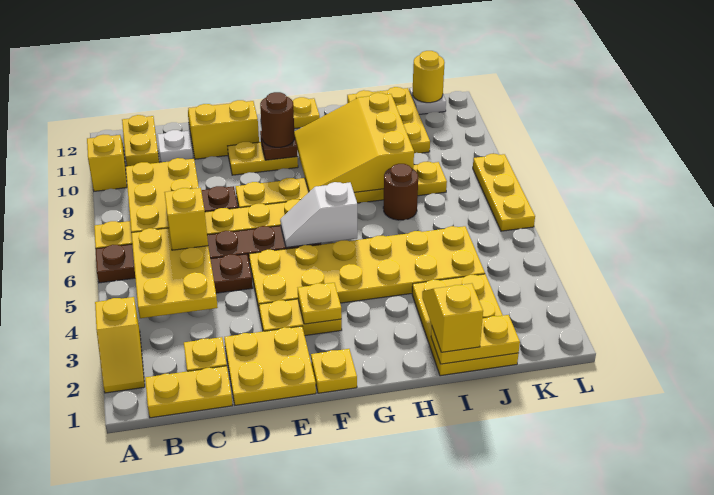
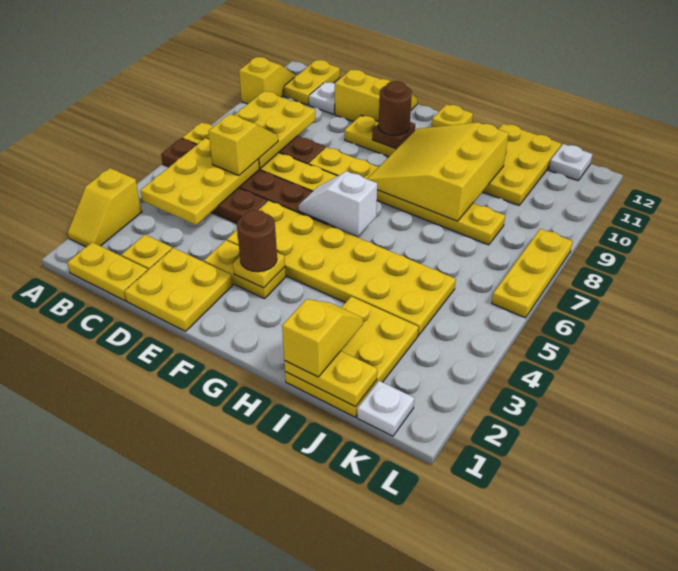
yellow 1x1 plate [311,349,357,393] -> none
brown 1x1 round brick [383,164,418,220] -> brown 1x1 round brick moved to [237,210,277,272]
none -> white 1x1 plate [357,381,414,436]
yellow 1x1 round brick [413,51,445,103] -> none

